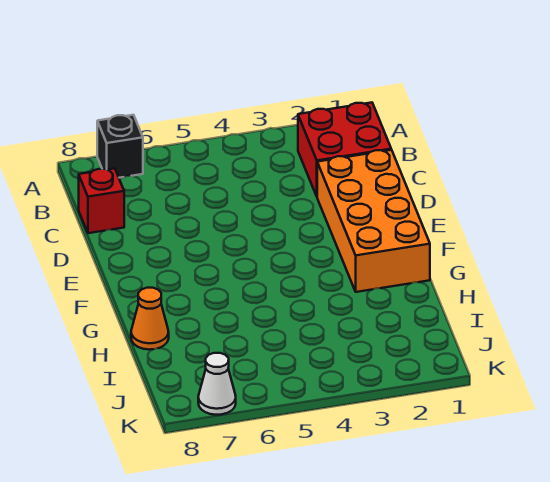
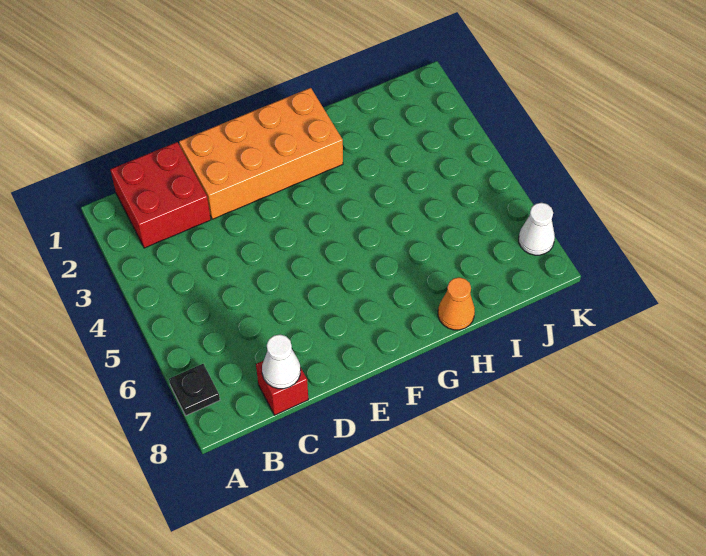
black 1x1 brick [97,115,143,178] -> black 1x1 plate [169,364,220,415]
none -> white 1x1 cone [262,335,301,389]

